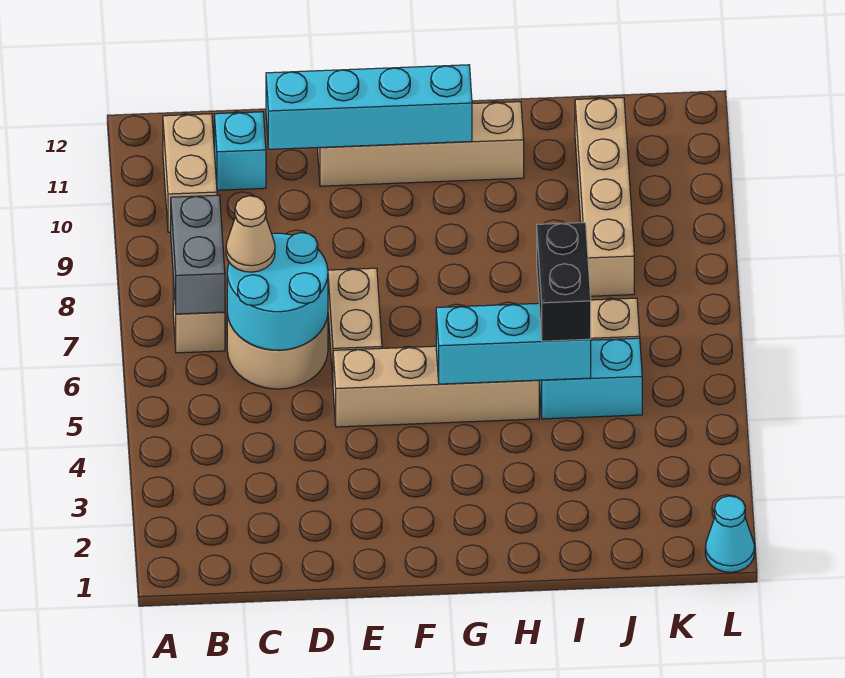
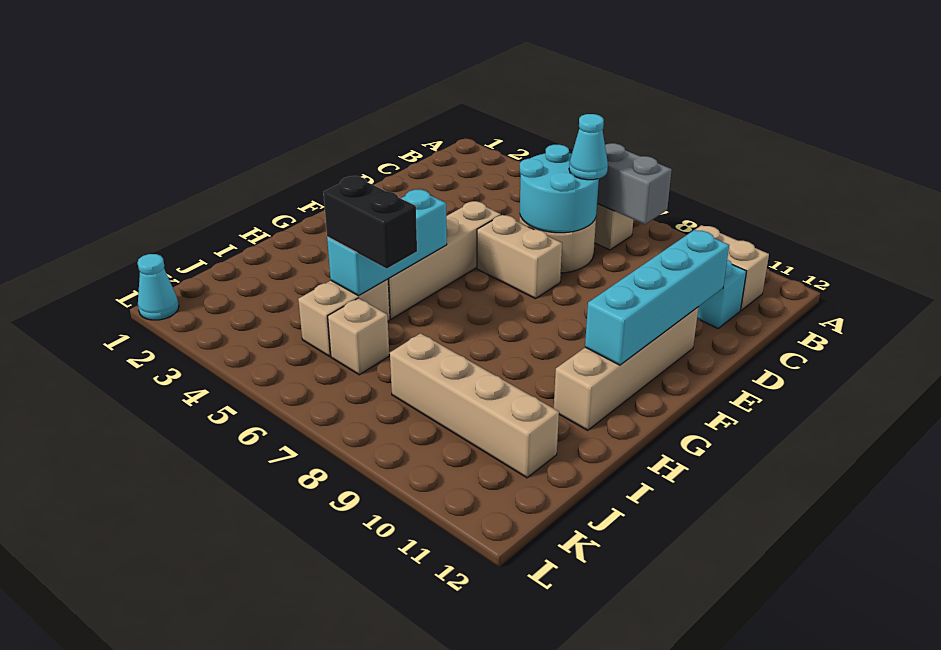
tan 1x1 cone [226,196,275,272] -> cyan 1x1 cone [569,114,608,180]
cyan 1x2 brick [539,338,642,419] -> tan 1x2 brick [298,279,390,356]

